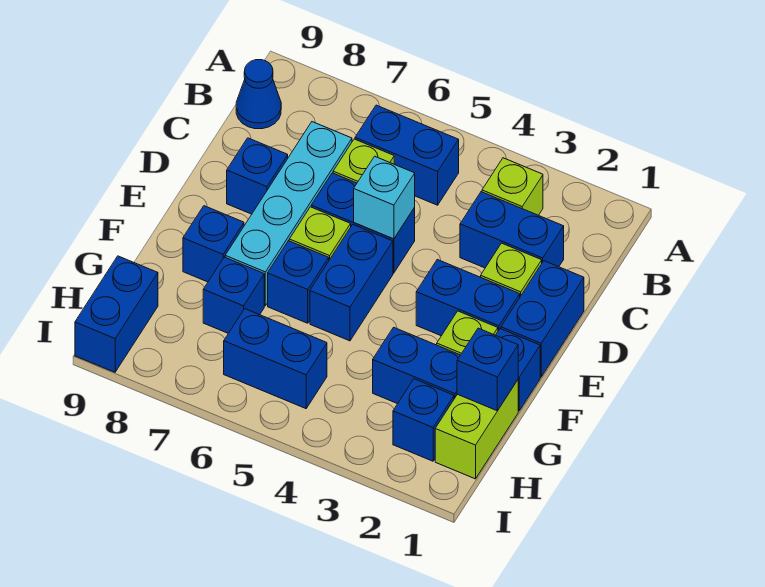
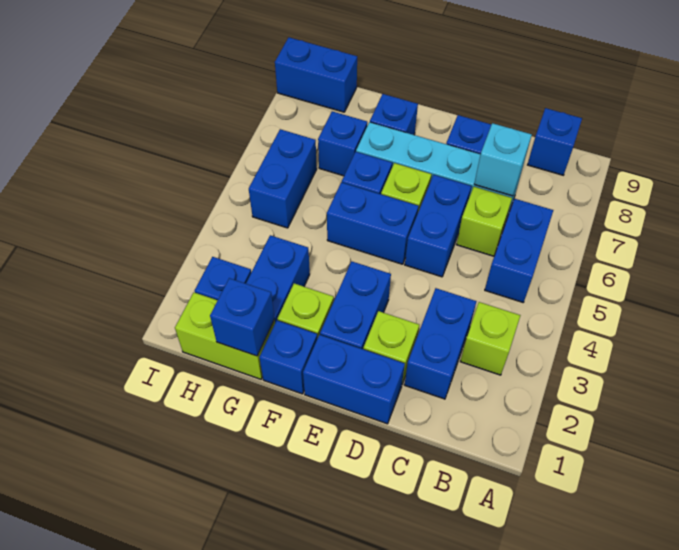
blue 1x1 cone [236,60,281,129] -> blue 1x1 brick [528,108,582,175]
cyan 1x1 brick [354,156,415,239] -> cyan 1x1 brick moved to [474,123,532,196]

